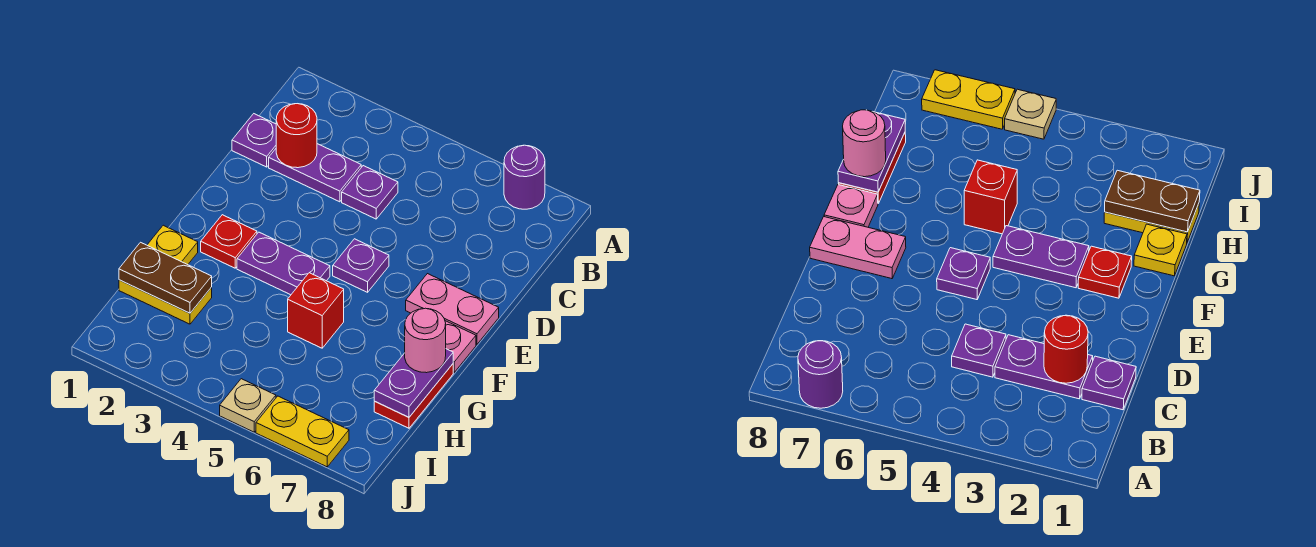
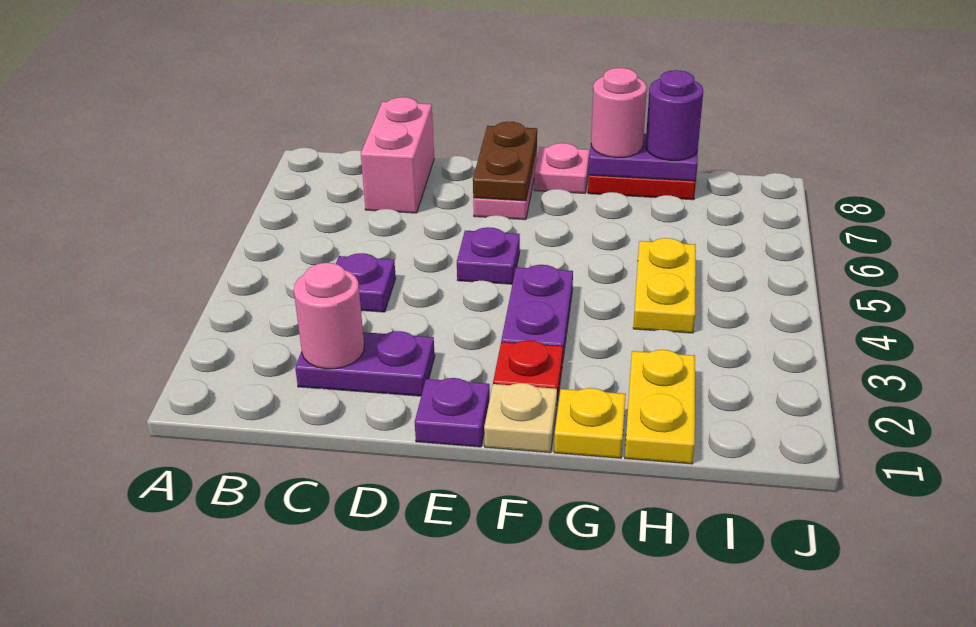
purple 1x1 round brick [504,145,545,209] -> purple 1x1 round brick moved to [646,70,703,160]
purple 1x1 plate [232,114,276,167] -> purple 1x1 plate moved to [415,378,490,447]
purple 1x2 plate [269,144,361,202] -> purple 1x2 plate turned to [295,331,435,396]
red 1x1 round brick [276,104,317,168] -> pink 1x1 round brick [294,263,364,369]
none -> pink 1x2 brick [361,97,434,213]
red 1x1 brick [288,273,344,348] -> none
brown 1x2 plate [119,242,212,313] -> brown 1x2 plate moved to [473,122,537,201]
tan 1x1 plate [220,379,276,432] -> tan 1x1 plate moved to [484,383,557,453]
yellow 1x2 plate [256,396,349,467] -> yellow 1x2 plate moved to [633,238,696,333]

